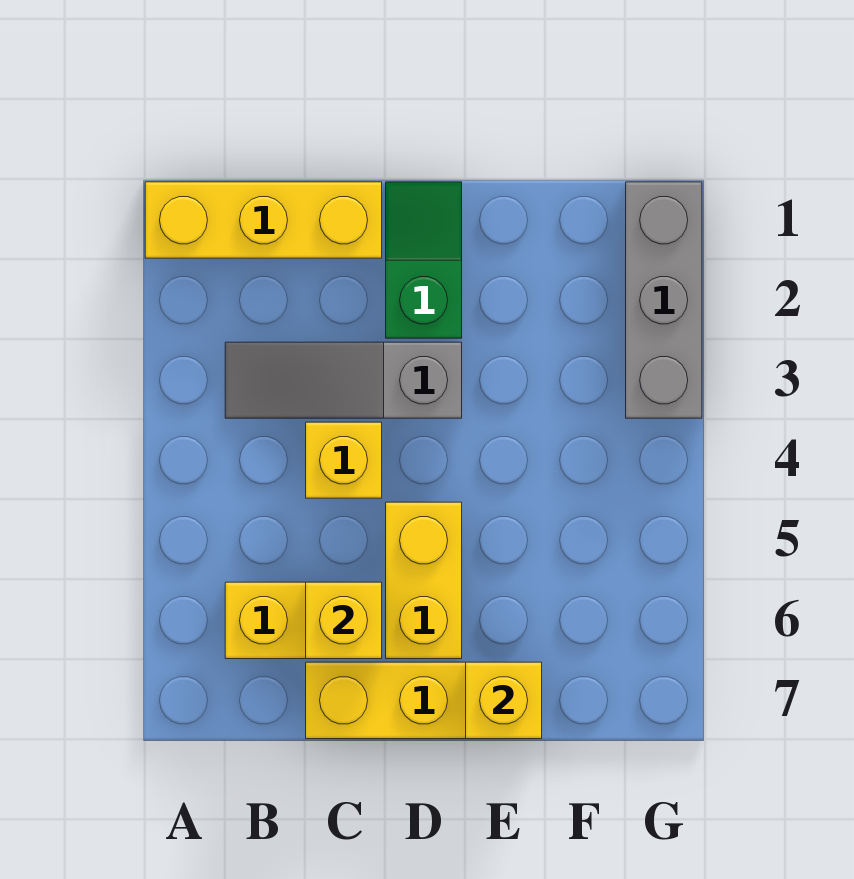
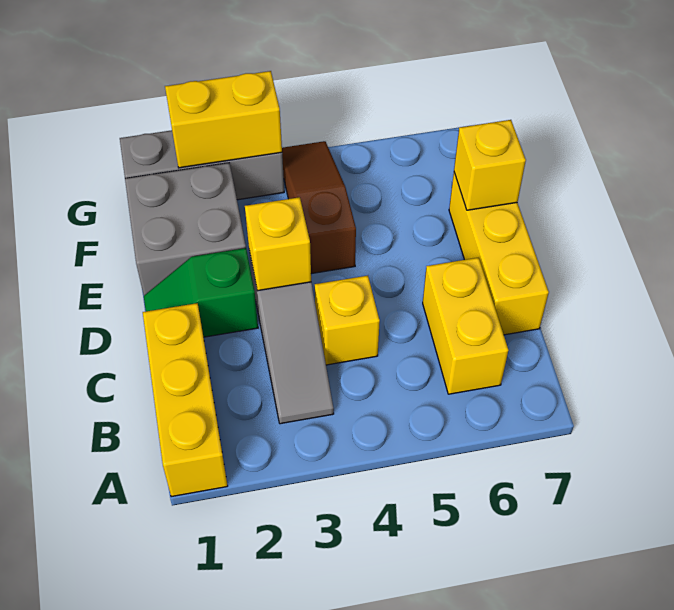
yellow 1x1 brick [306,582,382,659] -> yellow 1x1 brick moved to [245,197,311,291]
yellow 1x2 brick [386,502,462,659] -> yellow 1x2 brick moved to [165,71,282,168]
none -> grey 2x2 brick [125,163,246,295]
none -> brown 1x3 slope [282,141,356,274]

